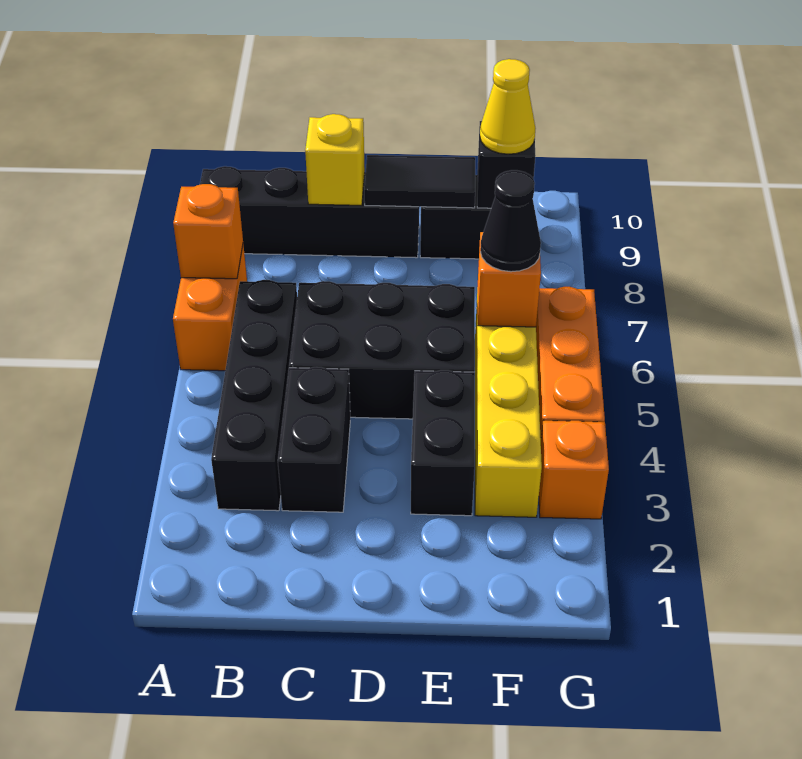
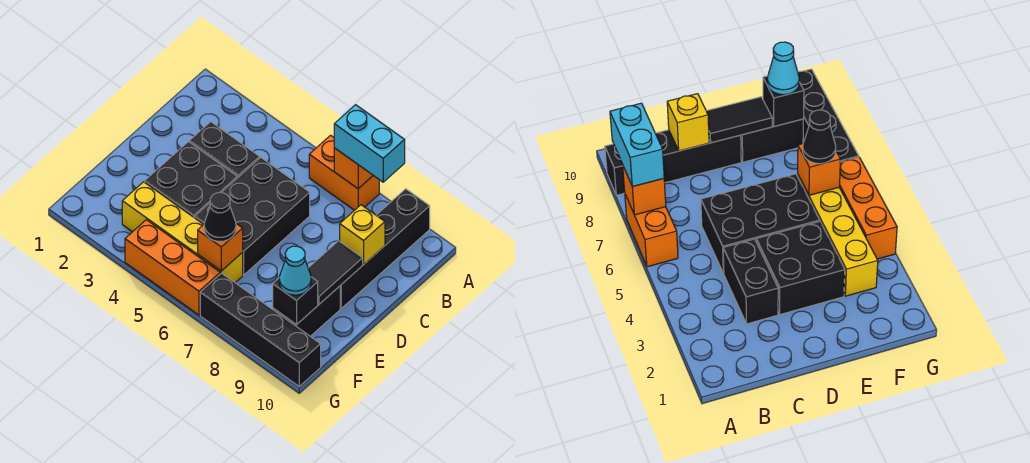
none -> cyan 1x2 brick [334,105,405,182]
black 1x4 brick [211,280,297,511] -> black 1x4 brick moved to [200,273,321,386]
black 1x2 brick [411,370,475,516] -> black 2x2 brick [145,142,237,218]
yellow 1x1 cone [480,59,536,154] -> cyan 1x1 cone [279,246,311,295]
orange 1x1 brick [539,420,609,519] -> none

